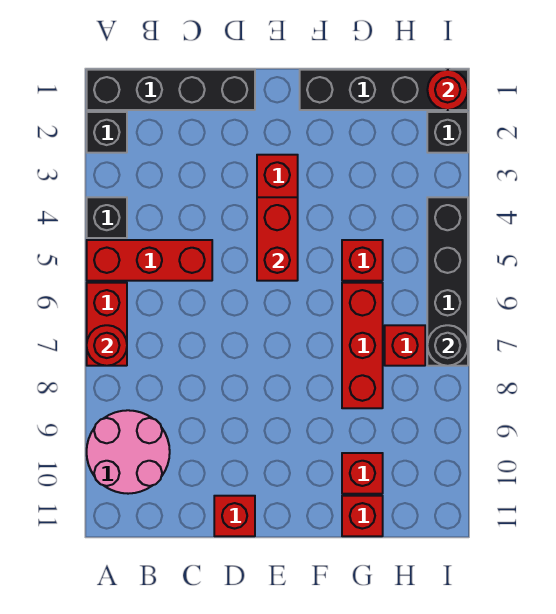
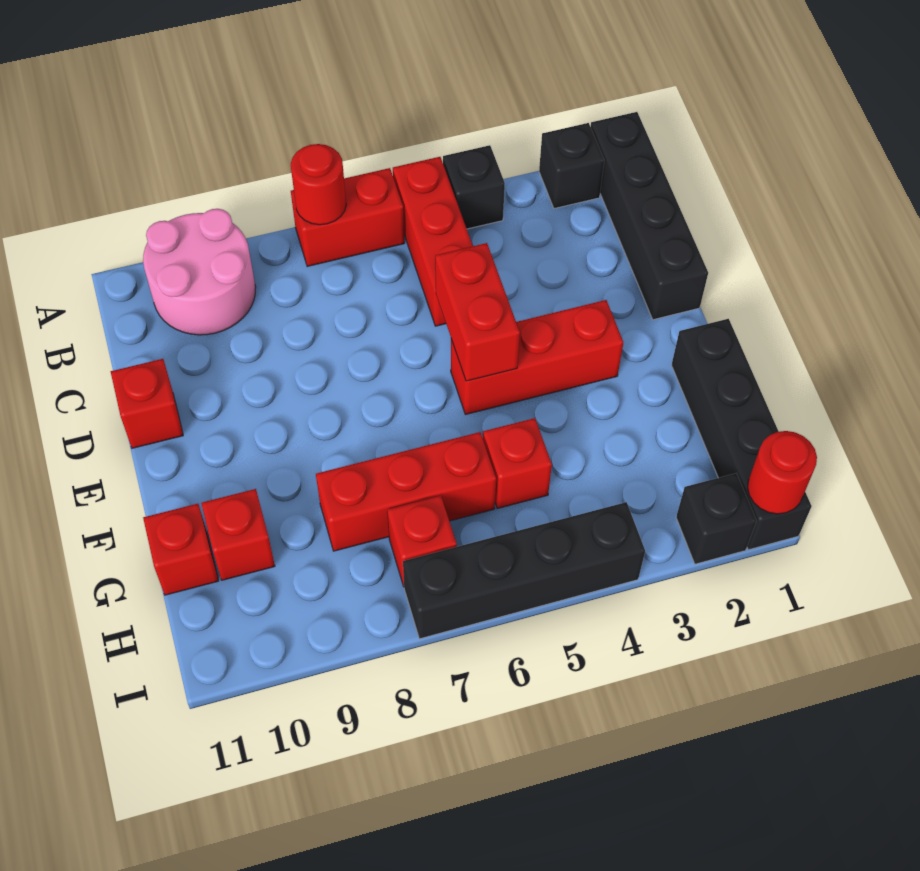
red 1x2 brick [257,197,298,281] -> red 1x2 brick turned to [435,243,520,381]
black 1x1 round brick [427,325,468,366] -> none

